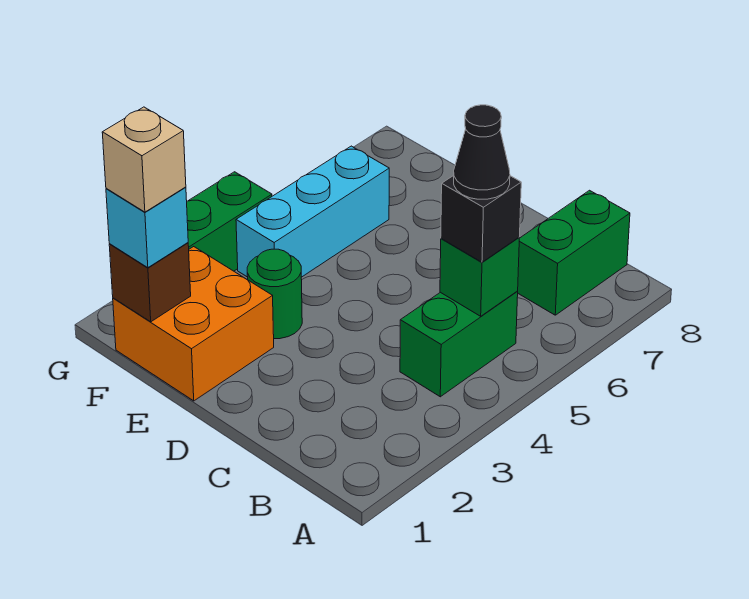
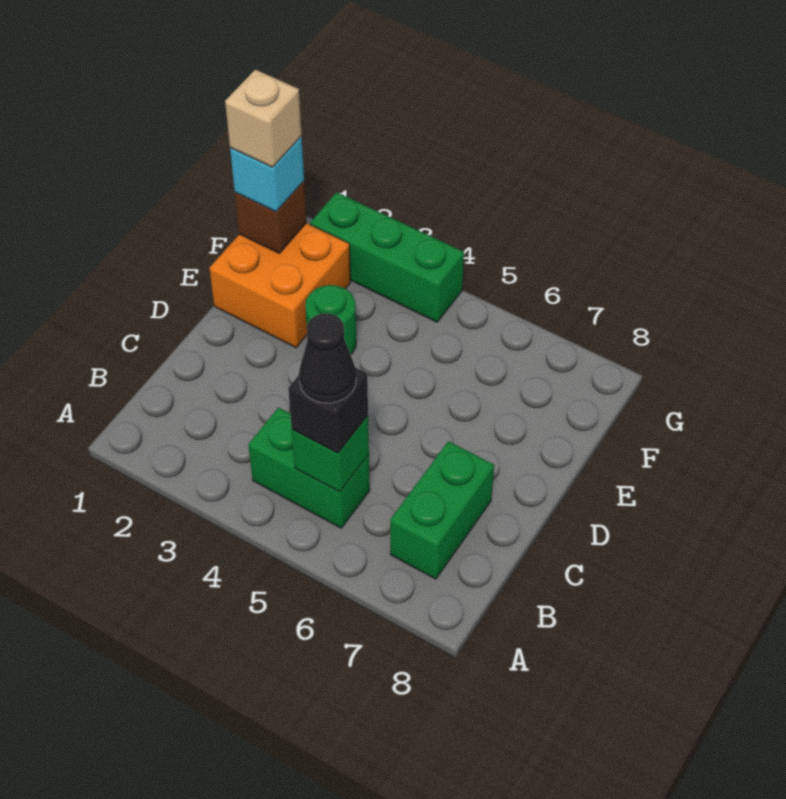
green 1x2 brick [517,190,630,315] -> green 1x2 brick turned to [390,441,494,579]
cyan 1x3 brick [236,146,389,277] -> none

